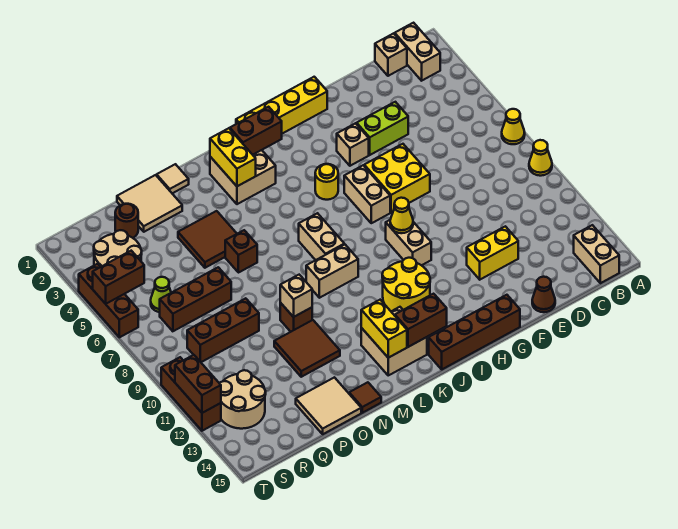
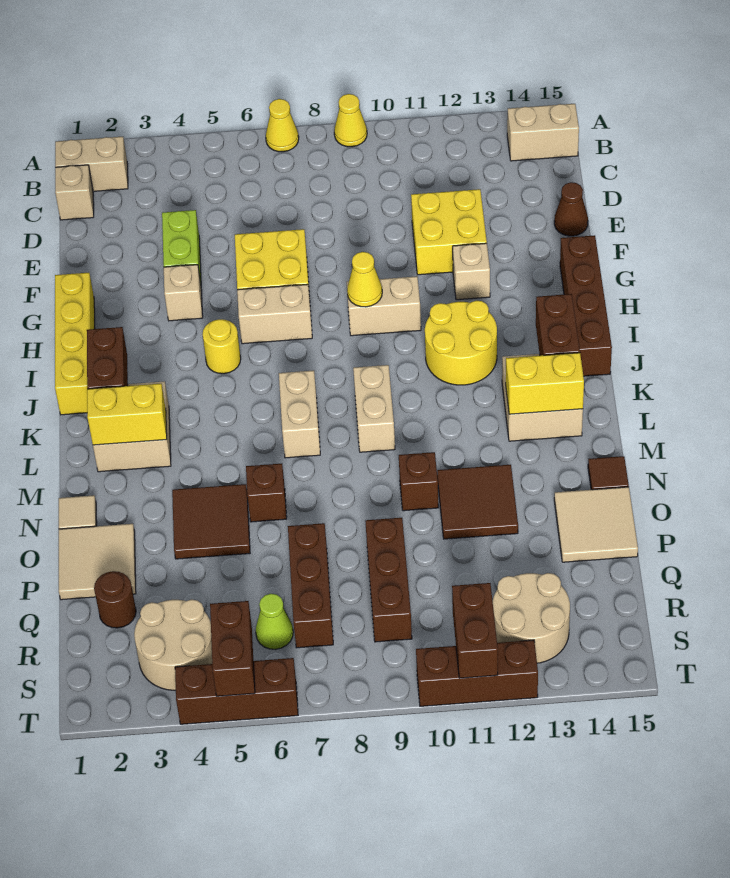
yellow 1x2 brick [467,226,518,280] -> yellow 2x2 brick [411,189,487,275]
tan 1x2 brick [299,213,344,260] -> tan 1x2 brick turned to [279,370,320,458]
tan 1x1 brick [280,275,312,317] -> tan 1x1 brick moved to [453,243,490,300]
brown 1x2 brick [175,355,221,413] -> brown 1x2 brick turned to [452,583,498,678]

